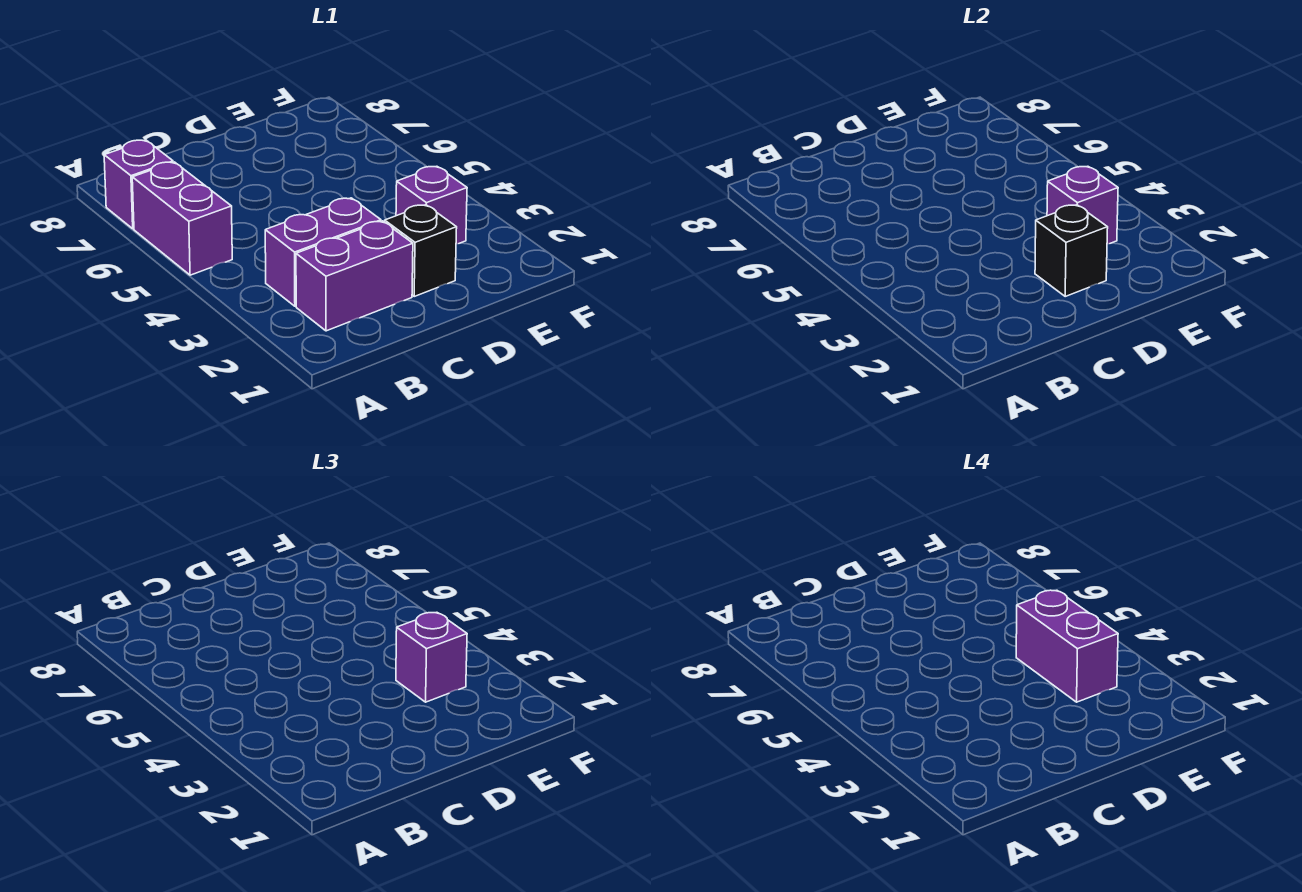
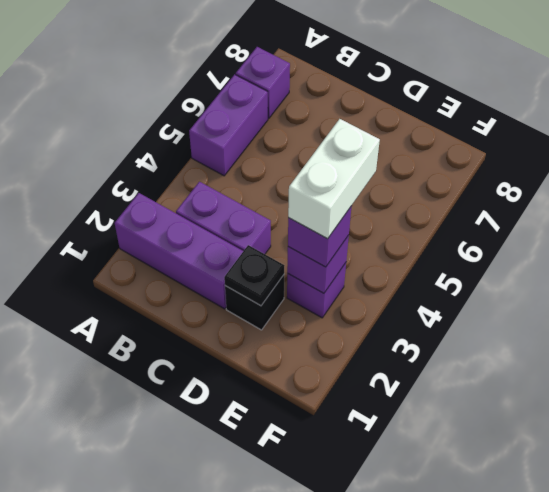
purple 1x2 brick [296,221,413,331] -> purple 1x3 brick [115,193,243,309]
black 1x1 brick [1035,205,1108,296] -> black 1x1 plate [224,245,284,306]
purple 1x2 brick [1016,590,1118,702] -> white 1x2 brick [288,119,380,239]

